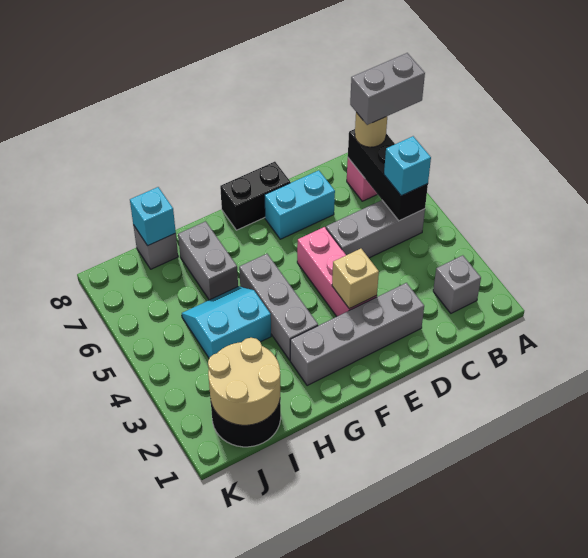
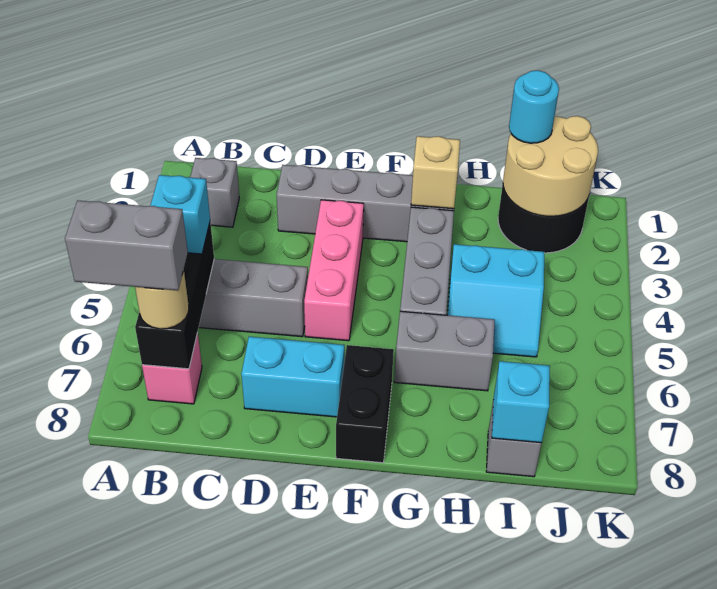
tan 1x1 brick [332,249,379,309] -> tan 1x1 brick moved to [411,136,460,209]
black 1x2 brick [220,162,290,230] -> black 1x2 brick turned to [336,345,394,463]
grey 1x2 brick [178,221,238,300] -> grey 1x2 brick turned to [394,311,495,391]
none -> cyan 1x1 round brick [509,70,559,143]

